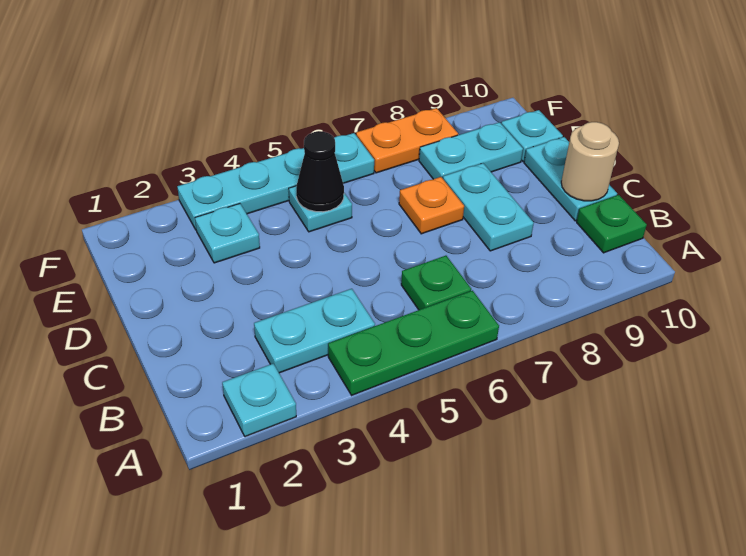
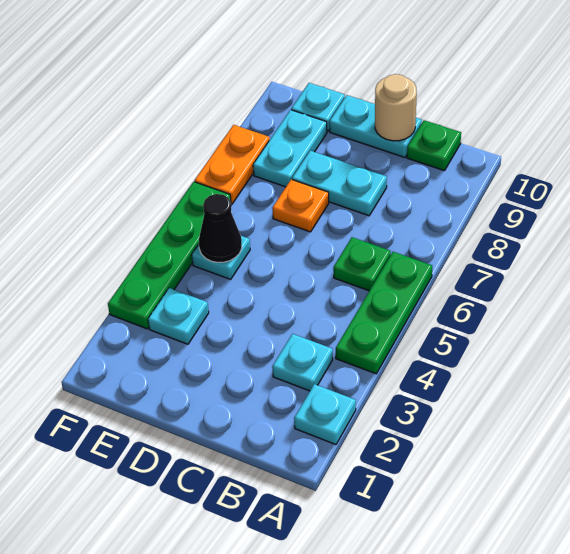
cyan 1x2 plate [254,289,375,373] -> cyan 1x1 plate [272,334,333,391]
cyan 1x4 plate [177,133,374,229] -> green 1x4 plate [108,182,231,329]

